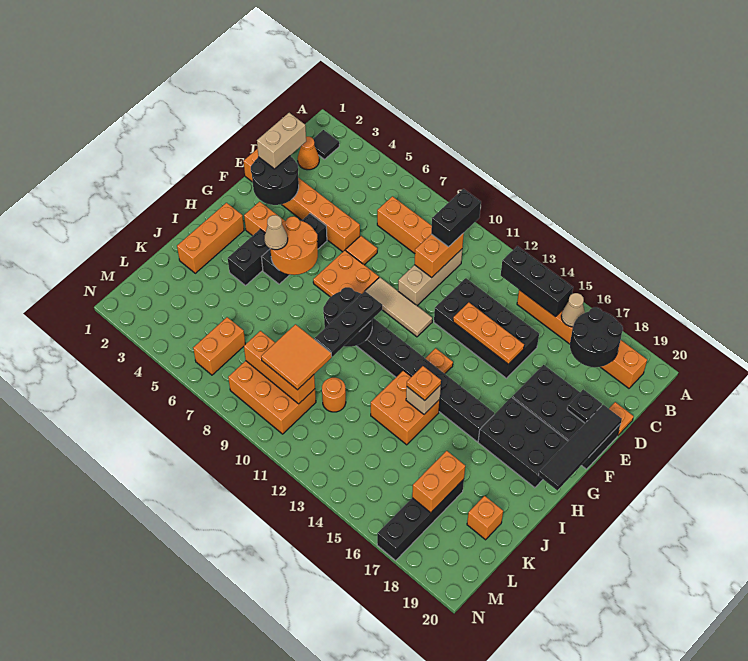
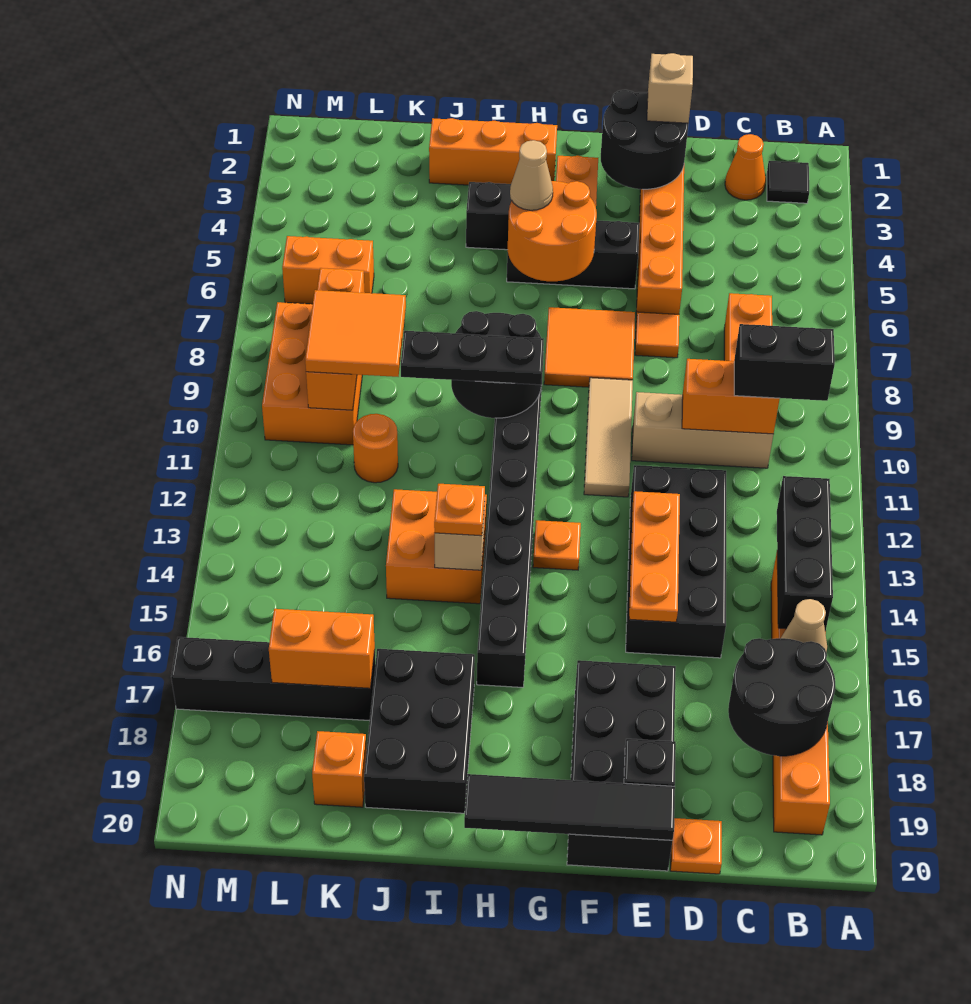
tan 1x2 brick [257,113,306,169] -> tan 1x1 brick [647,53,693,123]
orange 2x2 plate [313,250,379,297] -> orange 2x2 tile [544,307,635,387]
black 2x3 brick [478,397,568,488] -> black 2x3 brick moved to [364,649,475,813]

